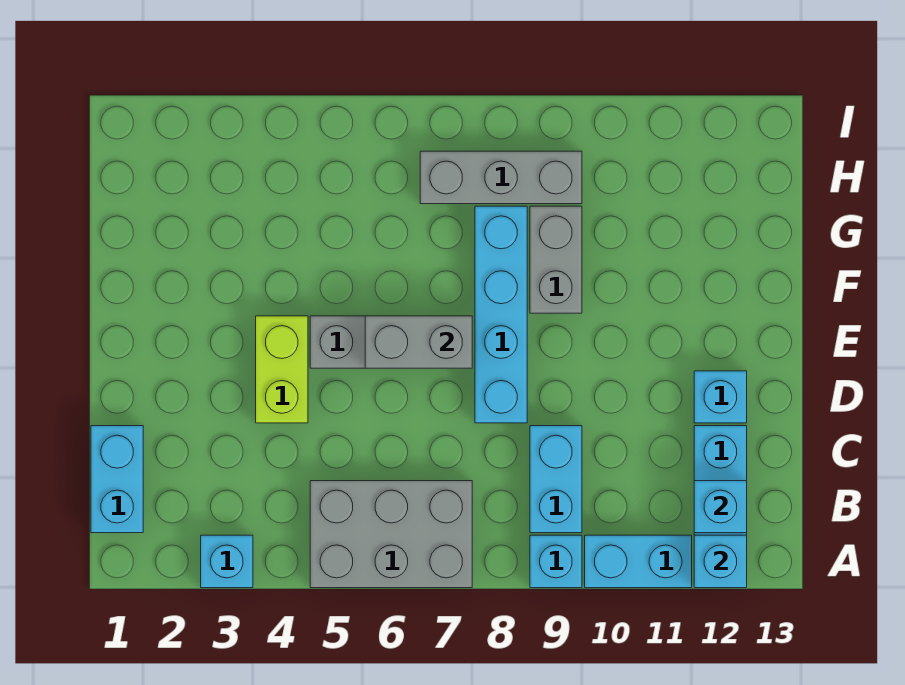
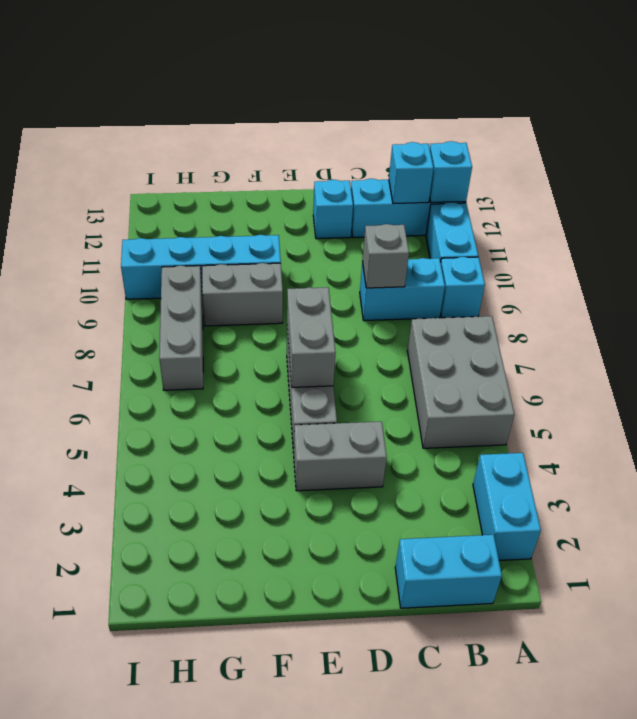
cyan 1x1 brick [201,535,253,588] -> cyan 1x2 brick [473,453,541,560]
none -> grey 1x1 brick [362,224,409,288]
lime 1x2 brick [256,316,308,423] -> grey 1x2 brick [294,422,387,491]
cyan 1x4 brick [475,206,527,423] -> cyan 1x4 brick moved to [121,235,281,299]

